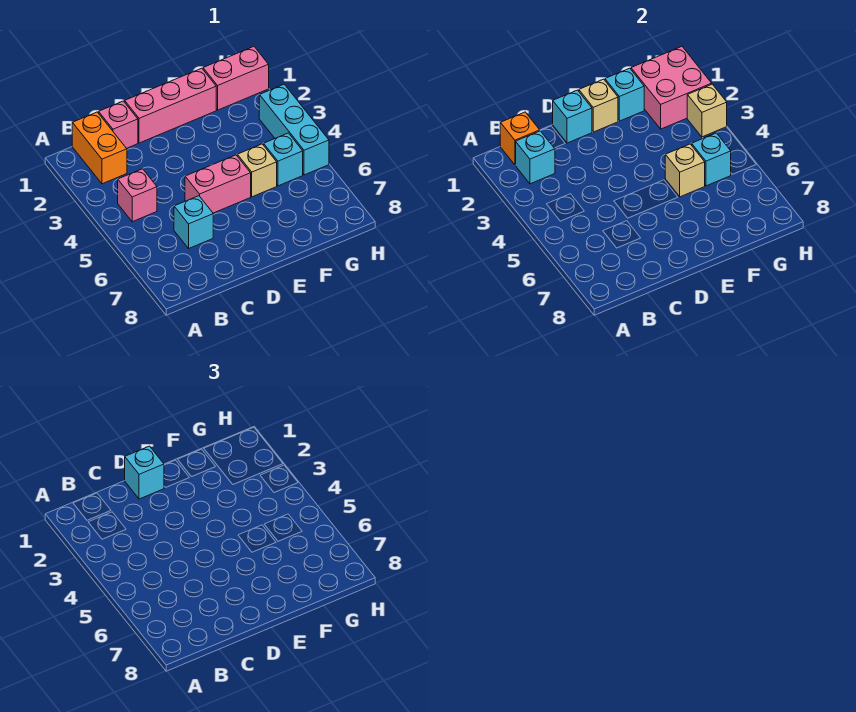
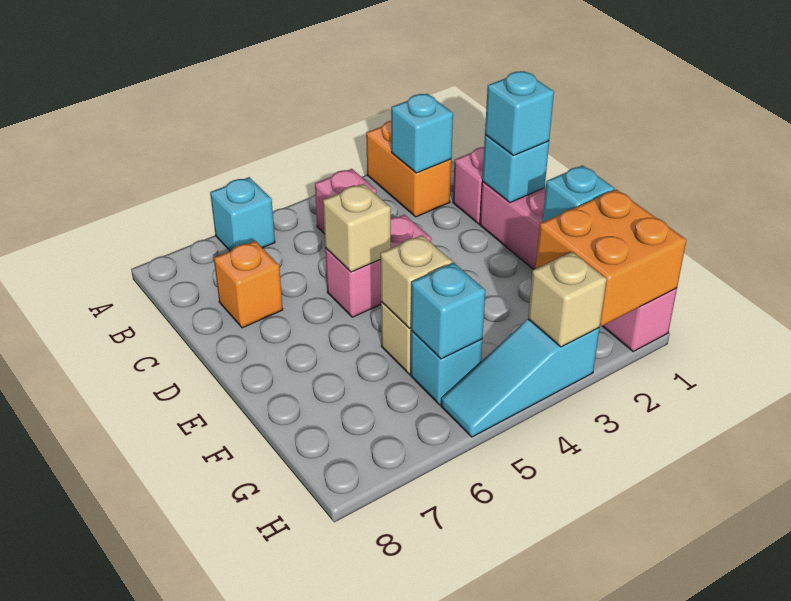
orange 1x2 brick [72,112,127,184] -> orange 1x2 brick turned to [366,121,451,217]
orange 1x1 brick [500,112,540,165] -> orange 1x1 brick moved to [214,241,283,328]
cyan 1x1 brick [174,196,213,248] -> cyan 1x1 brick moved to [210,177,275,251]
pink 1x2 brick [185,155,251,213] -> pink 1x2 brick turned to [325,214,431,317]
tan 1x1 brick [579,79,618,132] -> tan 1x1 brick moved to [323,184,391,272]
pink 2x2 brick [631,47,712,129] -> orange 2x2 brick [536,190,686,326]
cyan 1x3 brick [259,84,329,175] -> cyan 1x3 slope [441,319,600,437]

